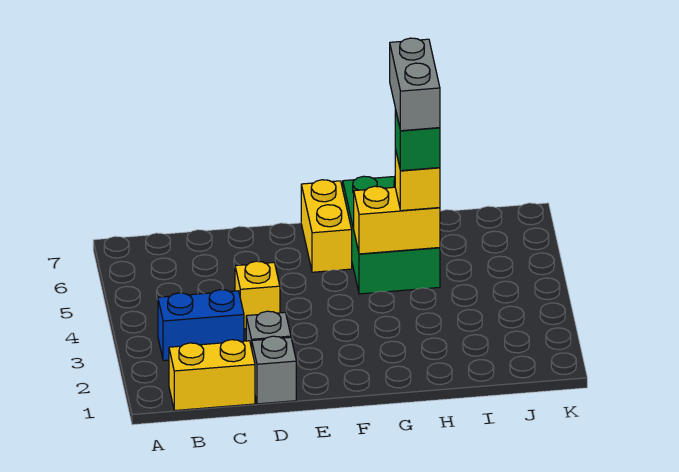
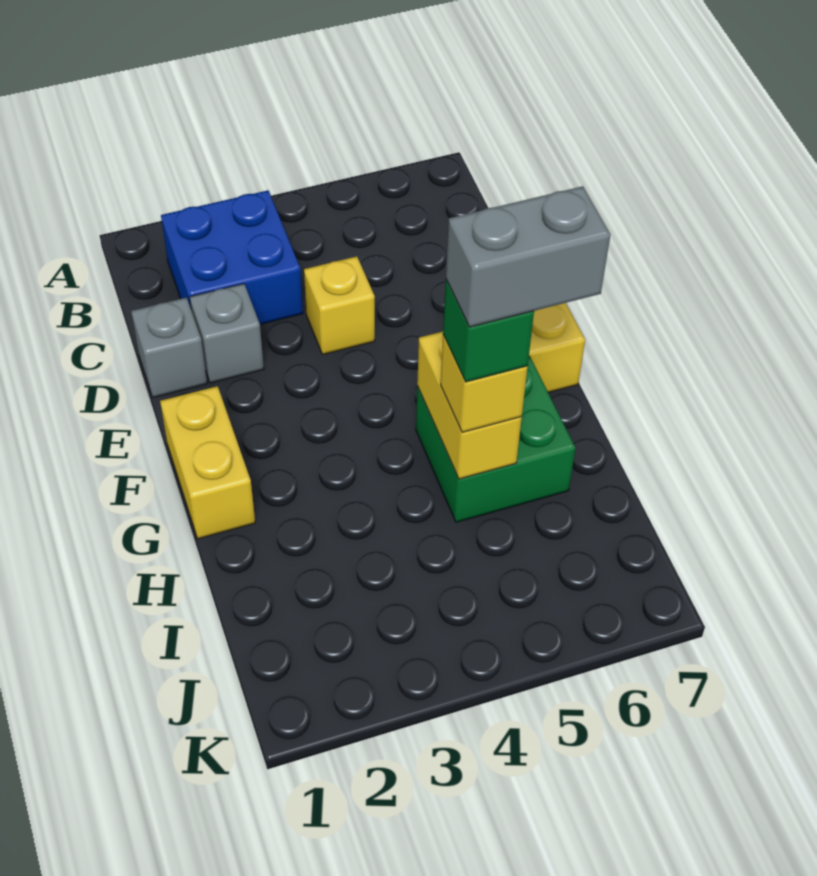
yellow 1x2 brick [169,340,255,411] -> yellow 1x2 brick moved to [160,386,255,539]
blue 1x2 brick [158,290,244,361] -> blue 2x2 brick [161,190,303,324]
green 2x3 brick [343,176,440,294] -> green 2x2 brick [416,357,576,522]

